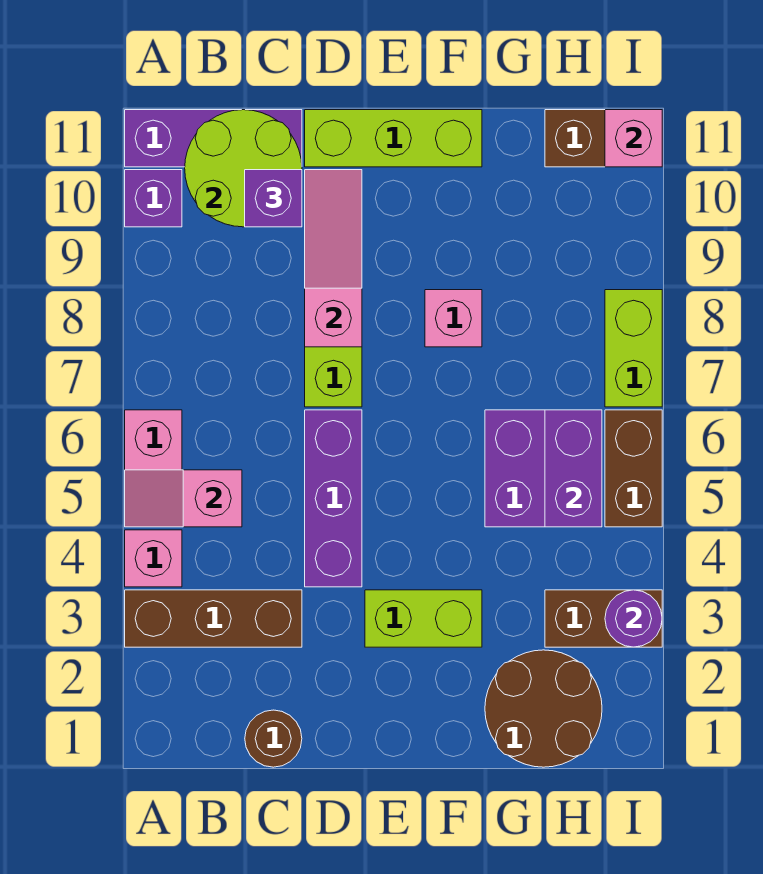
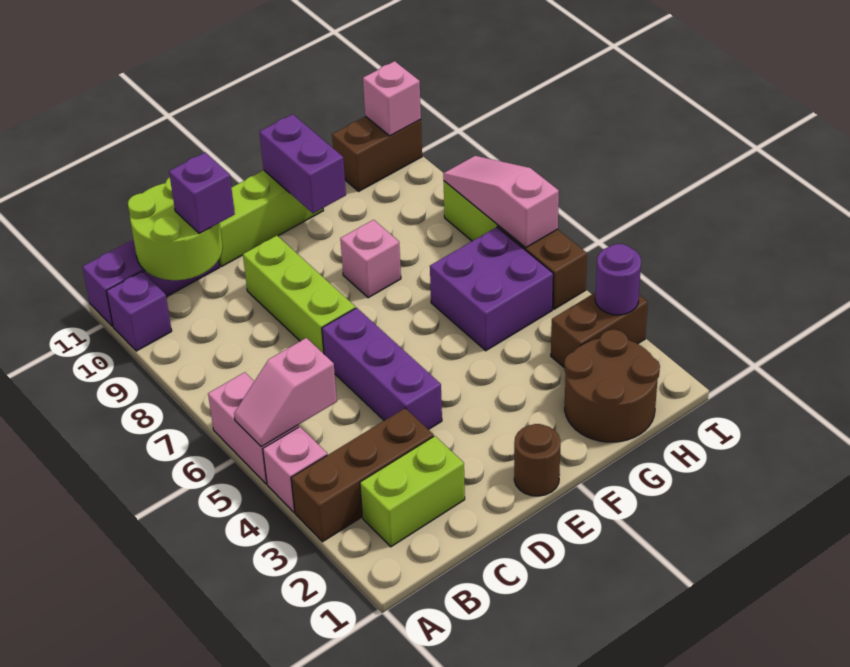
brown 1x1 round brick [245,710,302,767] -> brown 1x1 round brick moved to [514,424,561,496]
pink 1x3 slope [305,170,362,347] -> pink 1x3 slope moved to [443,156,559,248]
lime 1x2 brick [365,590,482,647] -> lime 1x2 brick moved to [360,436,465,547]
purple 1x2 brick [545,410,602,527] -> purple 1x2 brick moved to [259,114,346,213]

